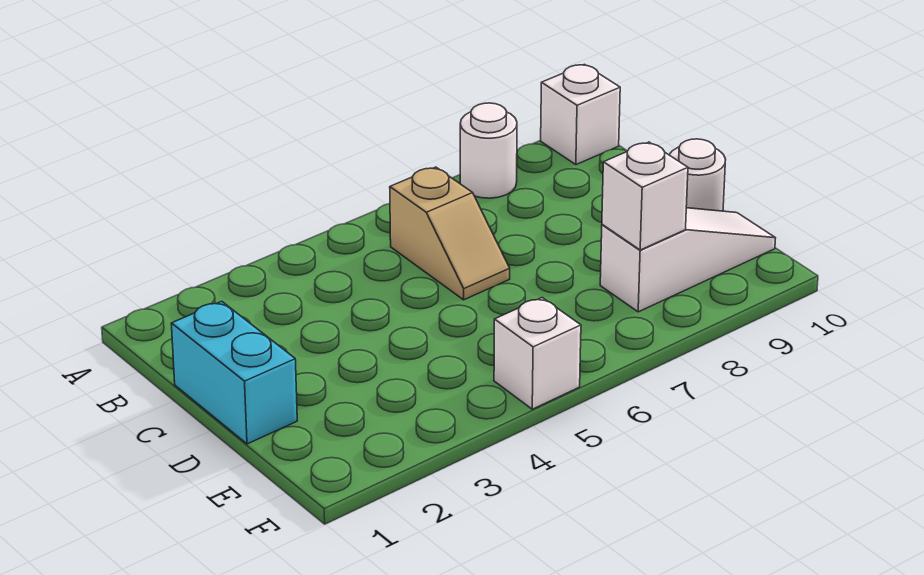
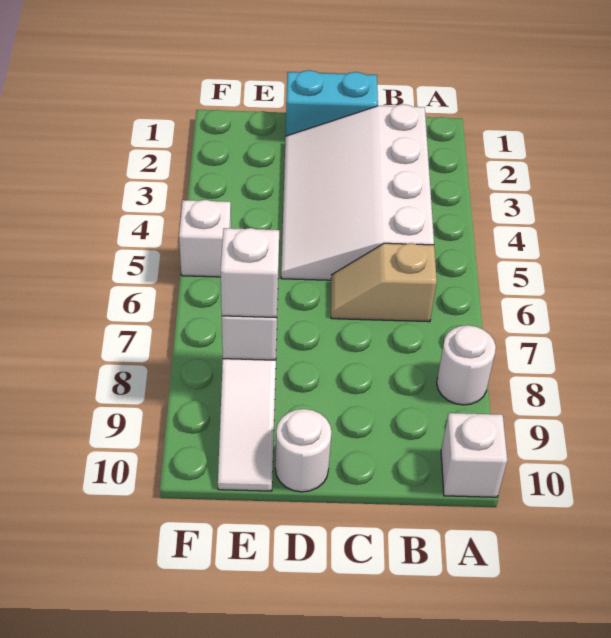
none -> white 3x4 slope [281,104,434,280]
none -> white 1x1 brick [221,228,279,318]

